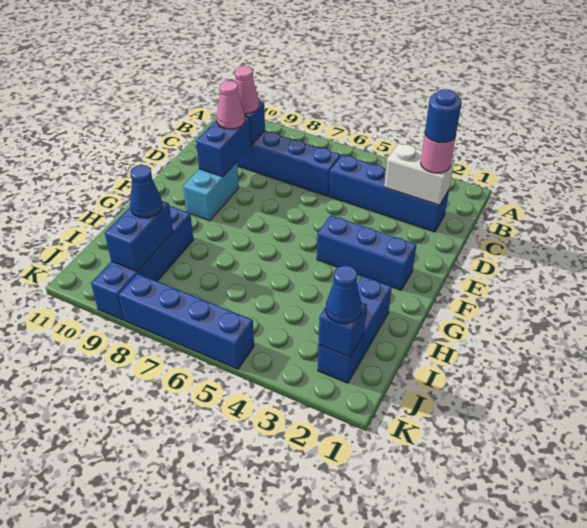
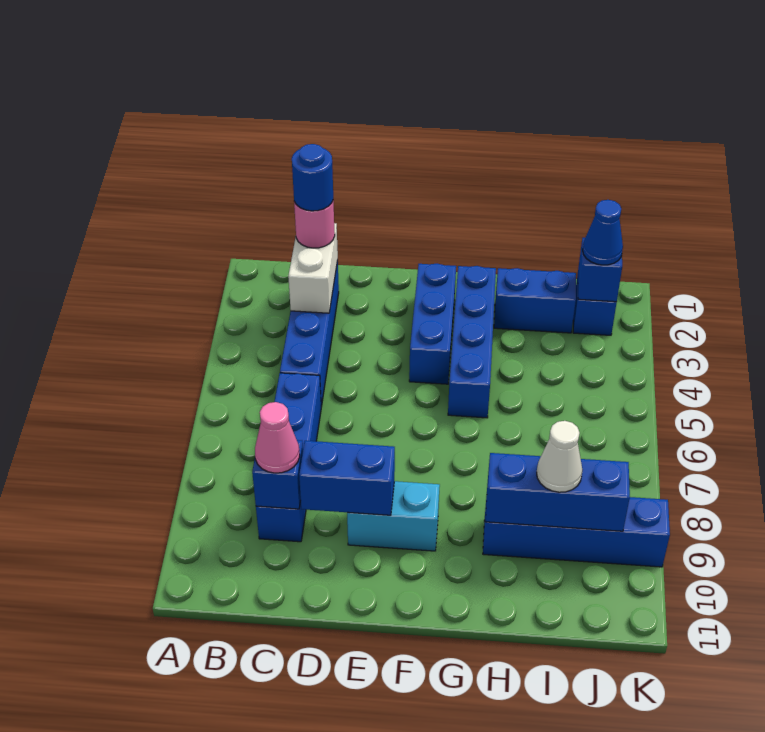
pink 1x1 cone [217,81,245,129] -> none
blue 1x2 brick [105,201,173,271] -> blue 1x3 brick [486,453,630,531]
blue 1x1 cone [130,165,163,218] -> white 1x1 cone [537,421,582,492]
blue 1x4 brick [119,274,254,369] -> blue 1x4 brick moved to [448,266,496,418]

